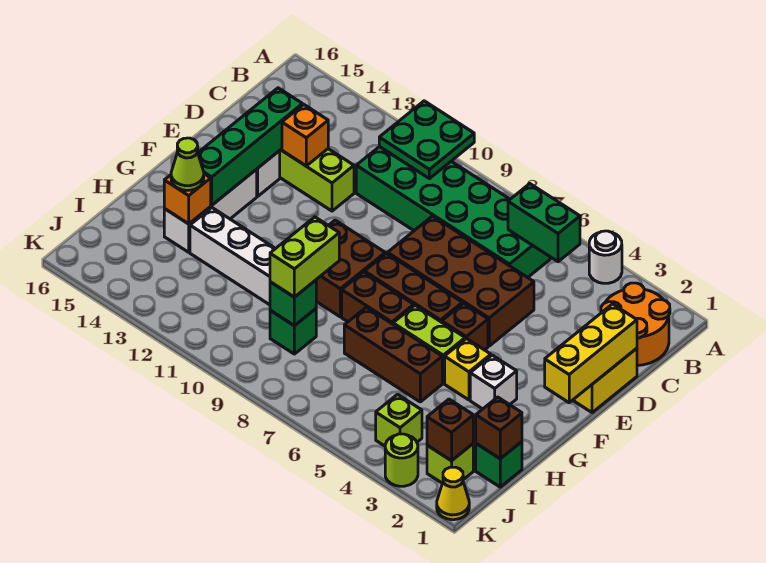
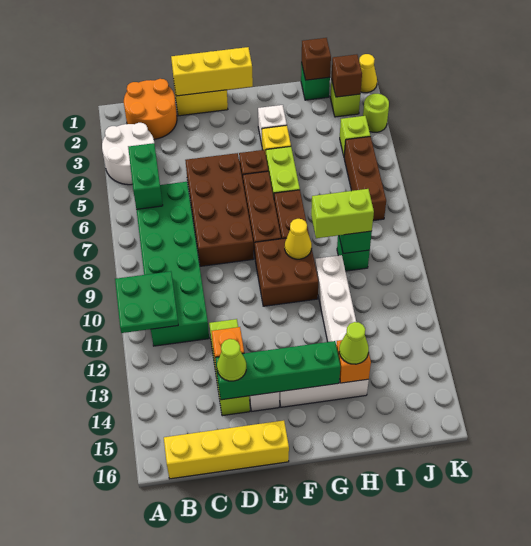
white 1x1 round brick [589,231,622,283] -> white 2x2 round brick [102,123,154,185]
none -> yellow 1x4 brick [164,420,289,479]
none -> lime 1x1 cone [217,339,246,381]
none -> yellow 1x1 cone [285,219,312,259]
brown 1x3 brick [344,307,442,402] -> brown 1x3 brick moved to [344,137,386,221]

